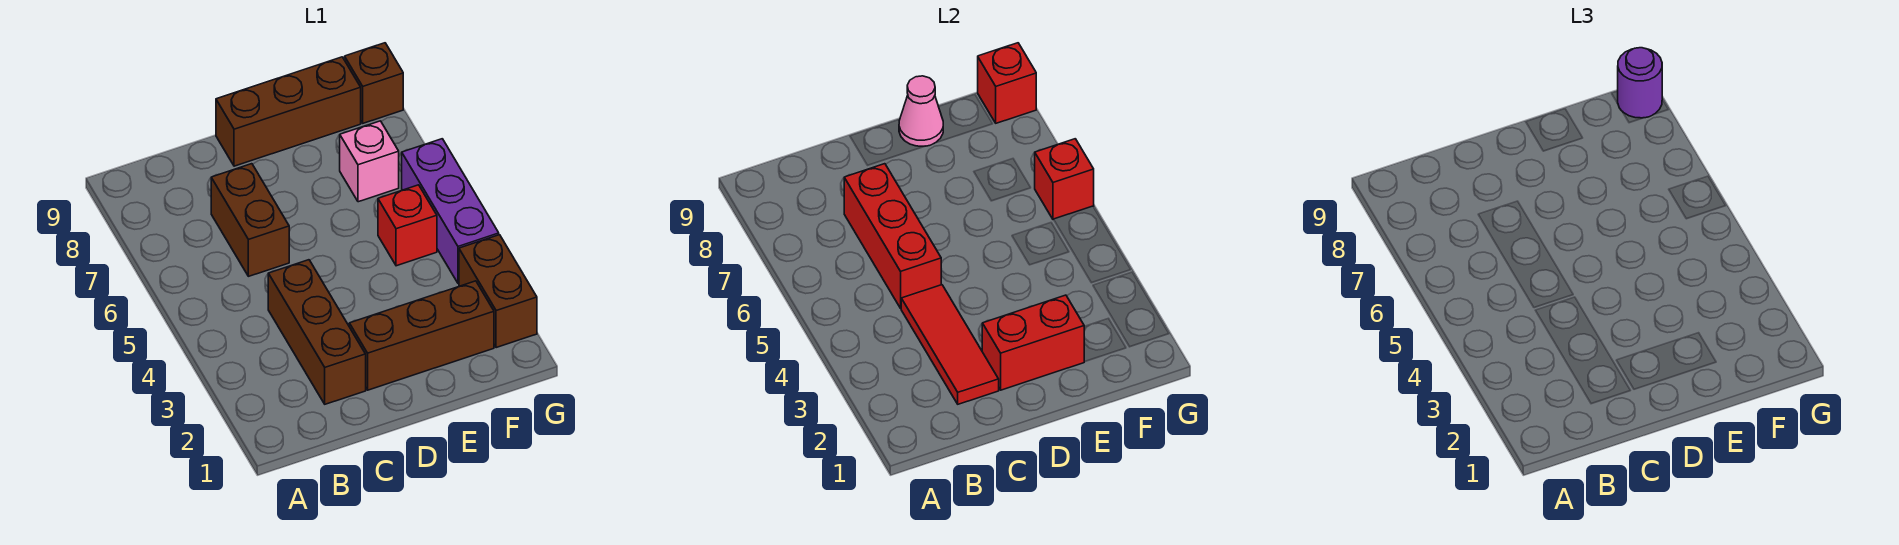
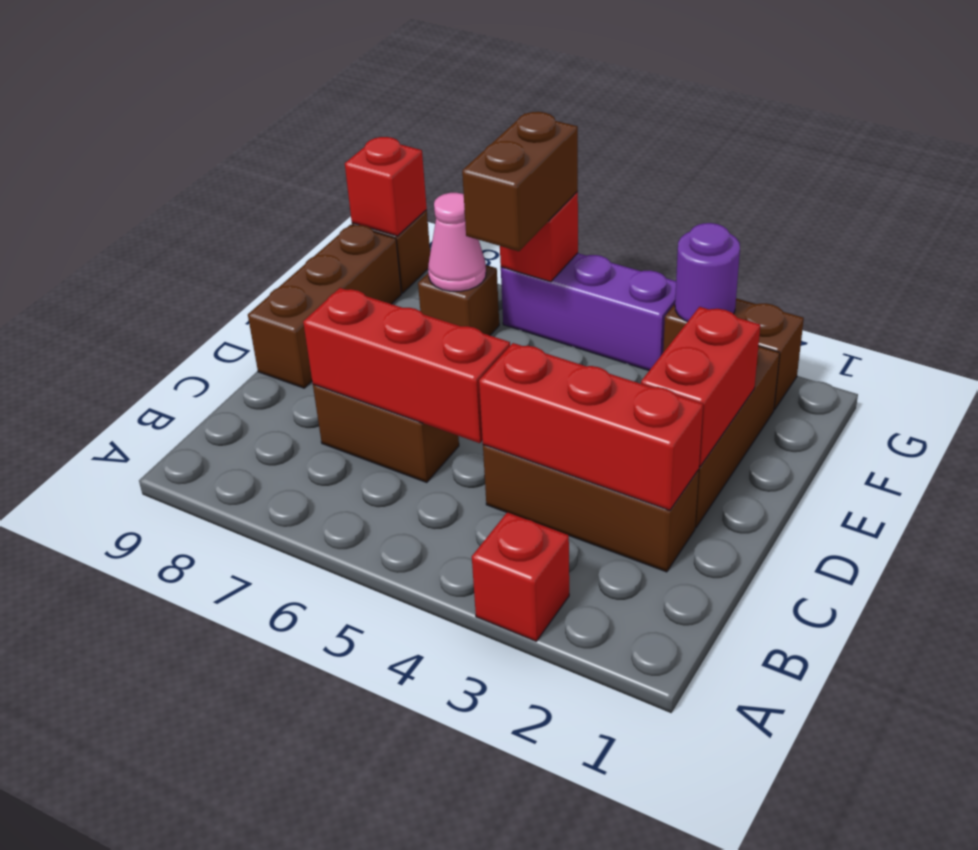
red 1x3 tile [901,285,999,404] -> red 1x3 brick [479,343,703,510]
pink 1x1 cone [899,76,943,146] -> pink 1x1 cone moved to [428,193,486,291]
red 1x1 brick [378,185,437,266] -> red 1x1 brick moved to [472,512,569,641]
none -> brown 1x2 brick [462,112,578,251]
pink 1x1 brick [340,121,399,202] -> brown 1x1 brick [418,265,499,335]
purple 1x1 round brick [1618,48,1662,118] -> purple 1x1 round brick moved to [675,223,740,322]

